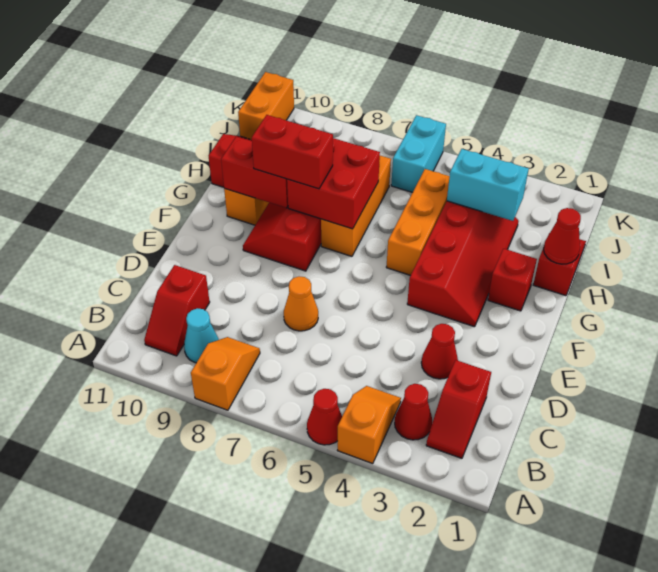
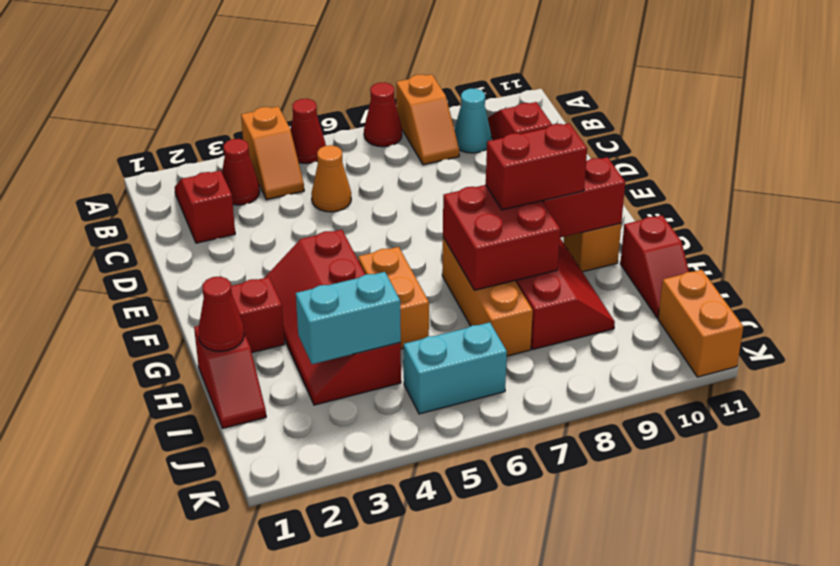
red 1x1 cone [421,324,458,379] -> red 1x1 cone moved to [364,82,402,147]
orange 1x1 cone [284,276,318,331] -> orange 1x1 cone moved to [311,145,351,212]
orange 1x3 brick [386,169,450,276] -> orange 1x2 brick [358,247,429,349]
cyan 1x2 brick [391,115,446,192] -> cyan 1x2 brick turned to [404,322,507,414]

